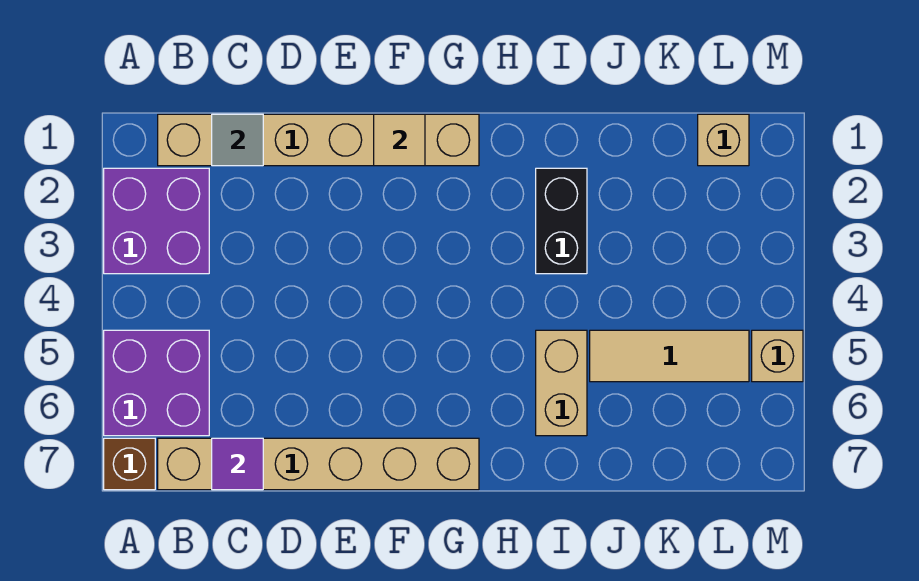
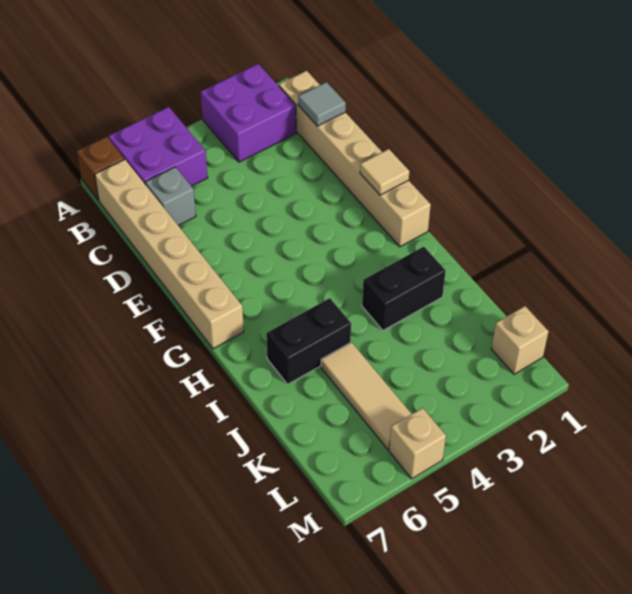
none -> grey 1x1 brick [145,167,196,226]
purple 1x1 tile [212,438,263,490] -> none
tan 1x2 brick [536,330,587,436] -> black 1x2 brick [266,298,351,384]

